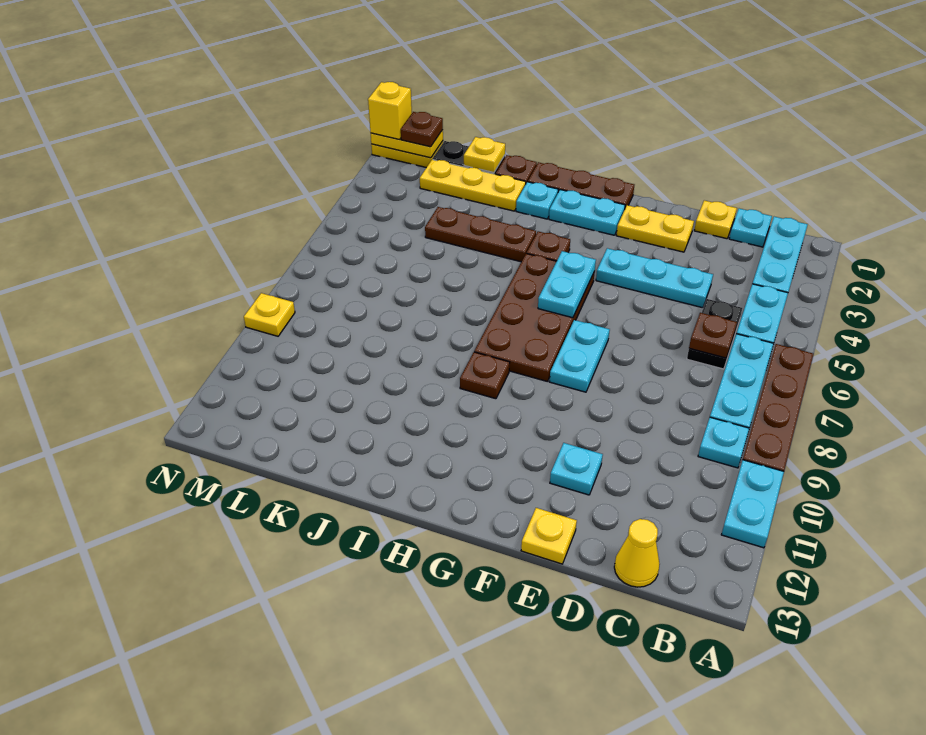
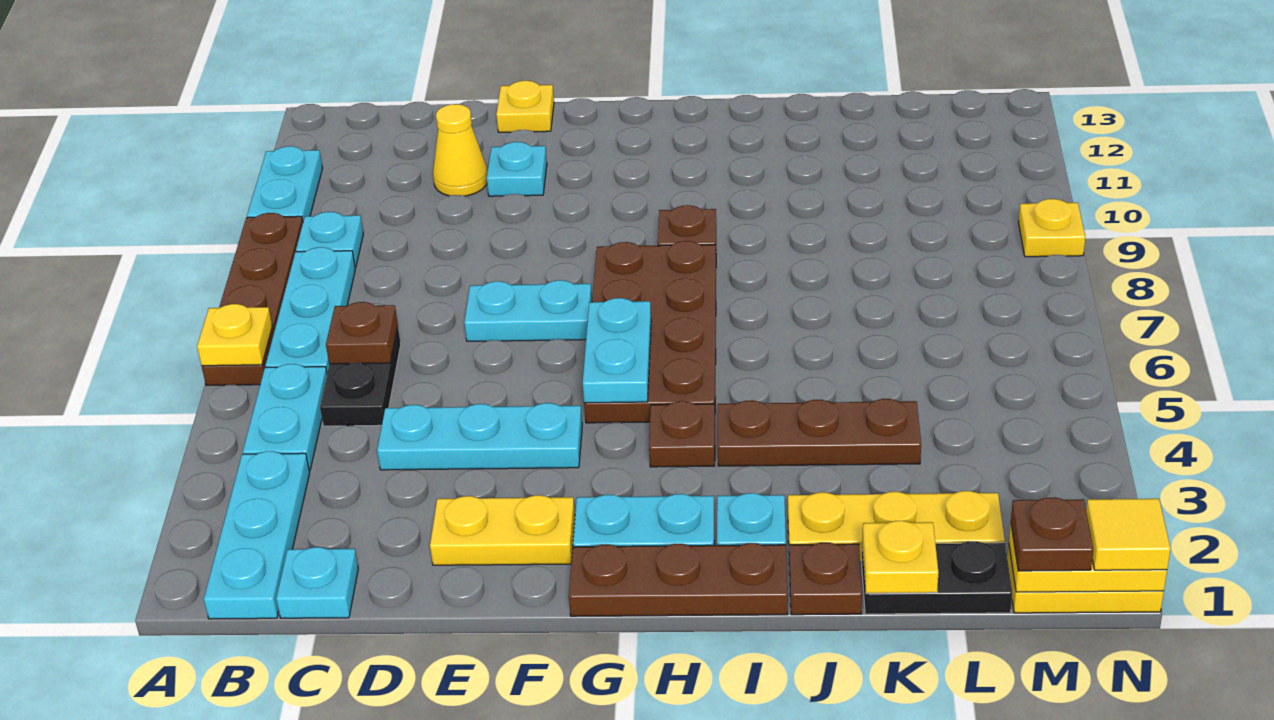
yellow 1x1 cone [614,519,660,587] -> yellow 1x1 cone moved to [433,104,487,196]
yellow 1x1 plate [694,200,737,239] -> yellow 1x1 plate moved to [197,304,272,366]
cyan 1x2 plate [549,320,610,392] -> cyan 1x2 plate turned to [464,280,592,341]
yellow 1x1 brick [368,82,412,139] -> yellow 1x1 tile [1086,499,1171,570]

